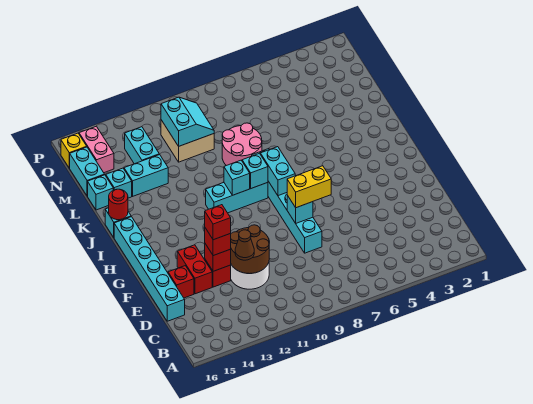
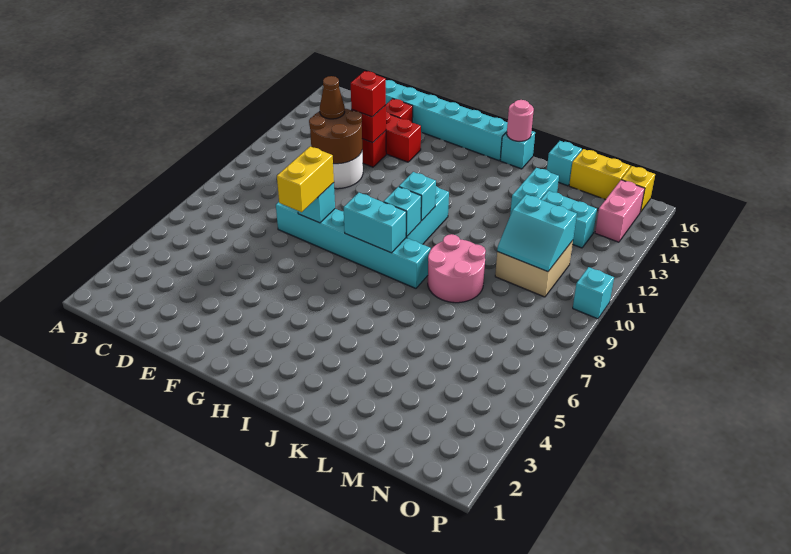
red 1x1 brick [205,205,231,240] -> none
red 1x1 round brick [109,189,128,220] -> pink 1x1 round brick [507,100,534,141]
cyan 1x1 brick [106,168,132,198] -> cyan 1x1 brick moved to [573,267,614,319]
cyan 1x2 brick [70,147,105,196] -> yellow 1x2 brick [569,149,630,200]
pink 1x2 brick [79,126,114,173] -> pink 1x2 brick turned to [595,180,645,242]

